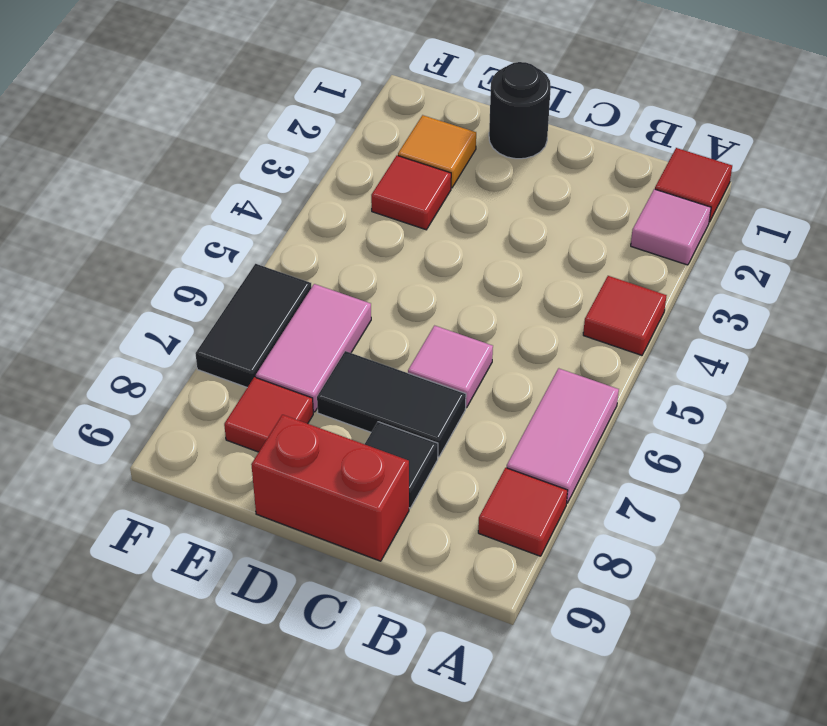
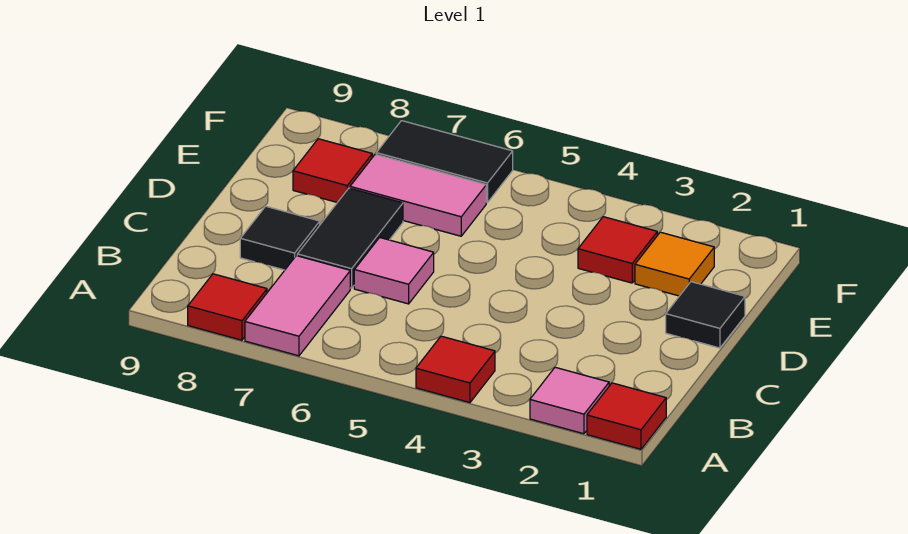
pink 1x2 tile [507,368,619,503] -> pink 1x2 tile turned to [245,256,350,356]
red 1x2 brick [251,415,409,561] -> none
black 1x1 round brick [489,62,551,159] -> black 1x1 tile [666,282,745,348]

